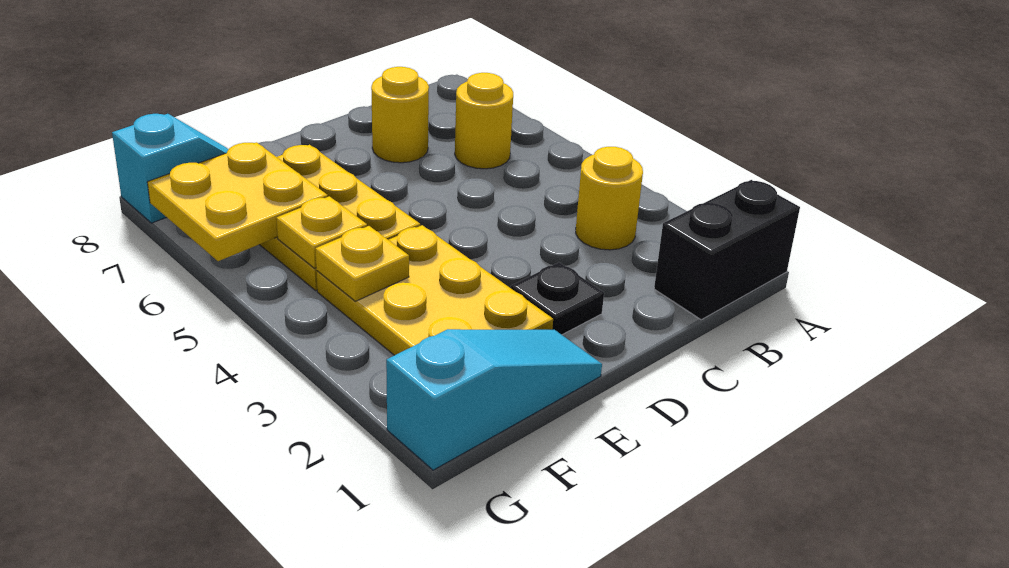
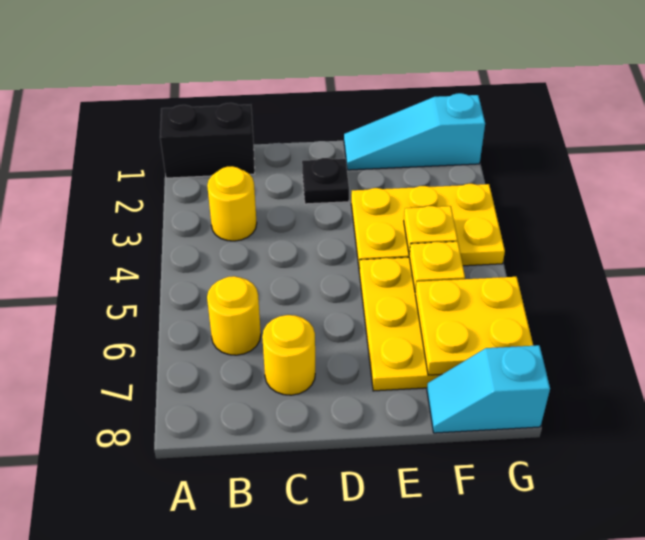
yellow 2x3 plate [316,225,553,355] -> yellow 2x3 plate turned to [351,184,505,268]

